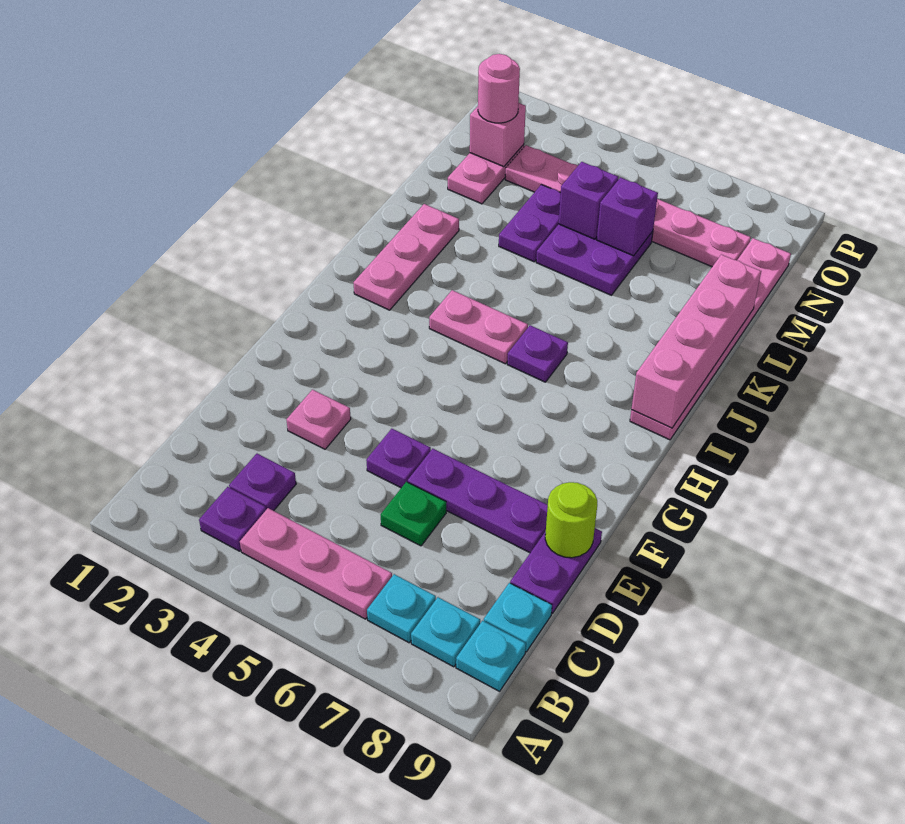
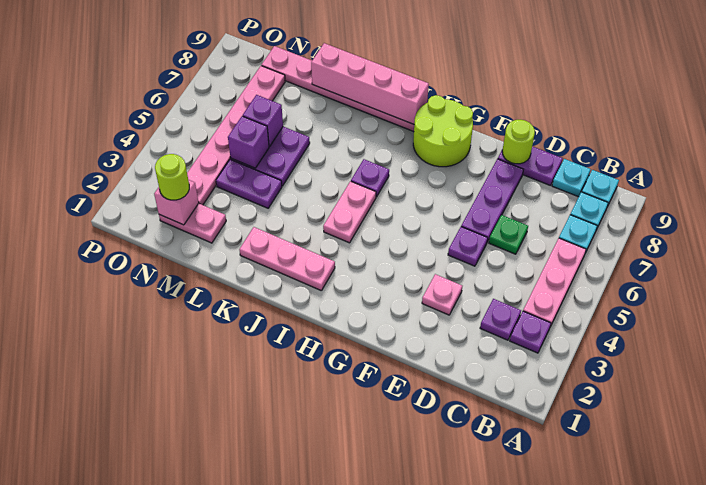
none -> lime 2x2 round brick [413,95,473,167]
pink 1x1 round brick [478,54,520,123] -> lime 1x1 round brick [155,154,189,200]

